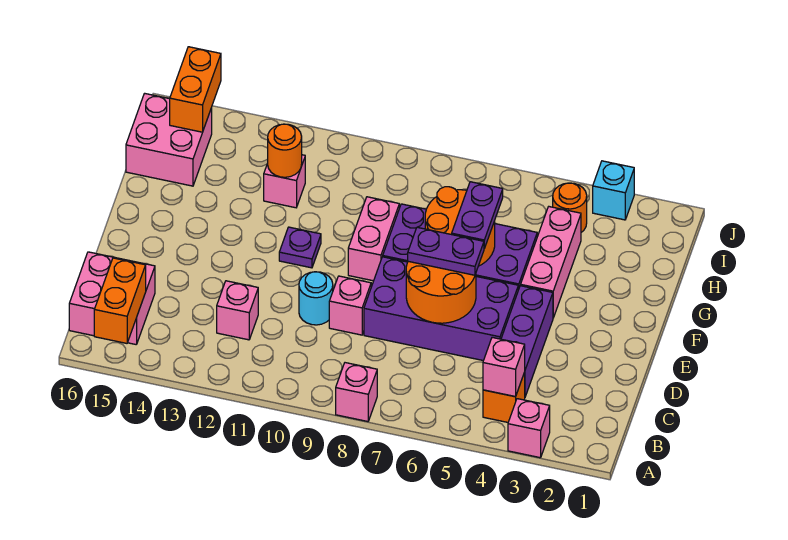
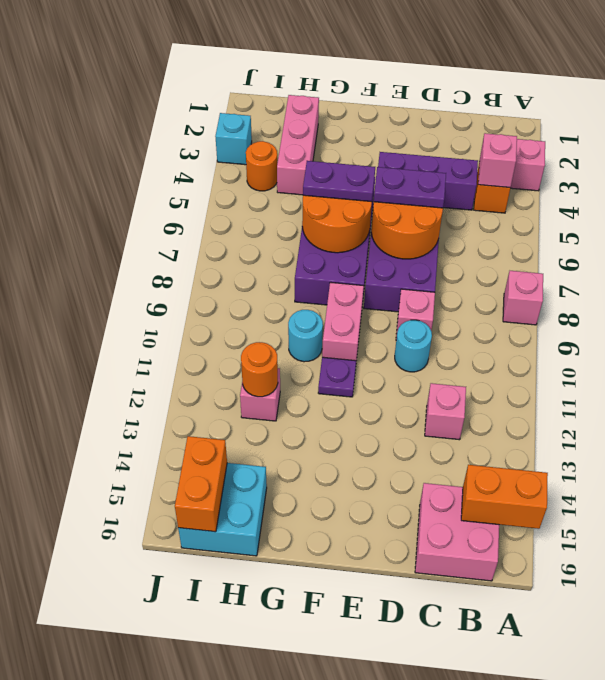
purple 1x2 plate [408,227,484,275] -> purple 1x2 plate turned to [374,167,446,208]
pink 1x3 brick [521,207,581,318] -> pink 1x3 brick turned to [277,95,319,195]
pink 1x2 brick [348,197,399,281] -> pink 1x2 brick turned to [322,282,364,361]
none -> cyan 1x1 round brick [288,310,323,362]
pink 2x2 brick [126,93,212,186] -> cyan 2x2 brick [178,463,267,556]
orange 1x2 brick [170,47,221,132] -> orange 1x2 brick turned to [175,436,227,532]

